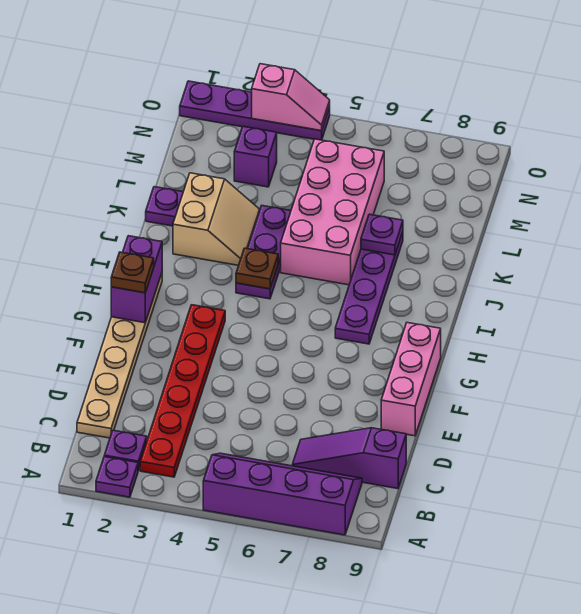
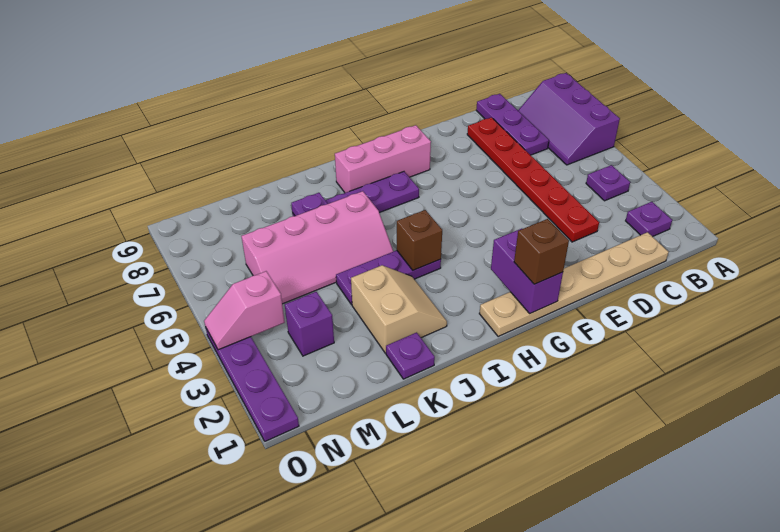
purple 1x1 plate [96,457,138,497] -> purple 1x1 plate moved to [586,165,630,201]
purple 2x4 slope [203,453,362,535] -> purple 2x3 slope [518,73,620,165]
red 1x6 plate [140,305,225,477] -> red 1x6 plate turned to [467,117,599,242]
purple 1x3 slope [292,428,406,489] -> purple 1x3 plate [476,94,549,155]
pink 1x3 brick [381,323,441,436] -> pink 1x3 brick moved to [335,125,431,193]
purple 1x2 brick [111,236,162,323] -> purple 1x2 brick turned to [491,229,563,314]
brown 1x1 plate [111,252,154,293] -> brown 1x1 brick [514,219,569,284]
brown 1x1 plate [236,248,278,289] -> brown 1x1 brick [397,210,442,270]
tan 2x2 slope [173,173,260,266] -> tan 2x2 slope turned to [351,265,447,353]
pink 2x4 brick [281,139,384,285] -> pink 2x4 slope [241,191,393,304]
pink 1x2 slope [252,64,330,131] -> pink 1x2 slope turned to [204,271,285,350]

